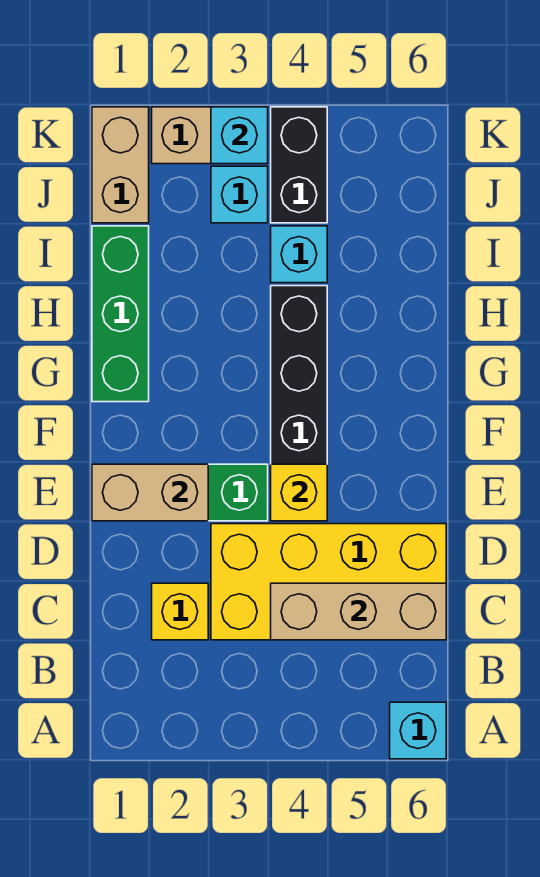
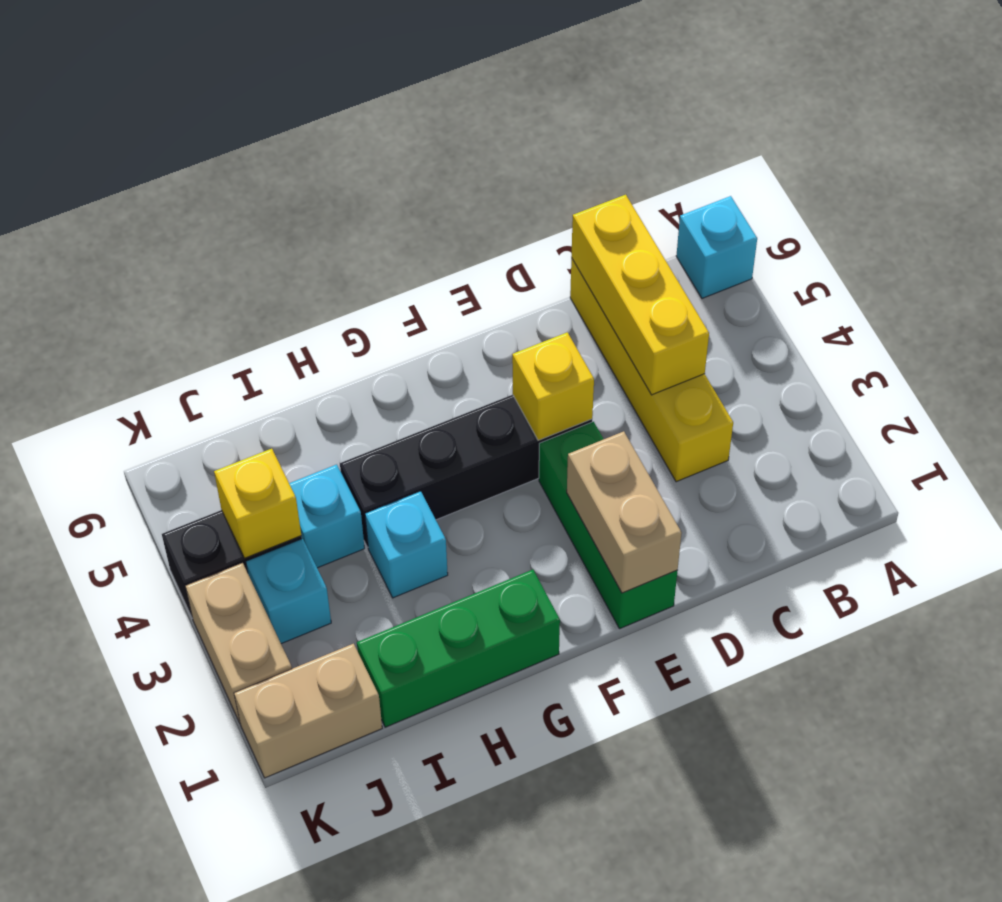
yellow 1x1 brick [152,583,208,640] -> yellow 1x1 brick moved to [214,449,301,558]
yellow 2x4 brick [211,524,446,640] -> yellow 1x4 brick [570,258,733,482]
tan 1x3 brick [271,583,446,640] -> yellow 1x3 brick [571,195,709,395]
cyan 1x1 brick [211,107,268,164] -> cyan 1x1 brick moved to [365,491,448,598]

